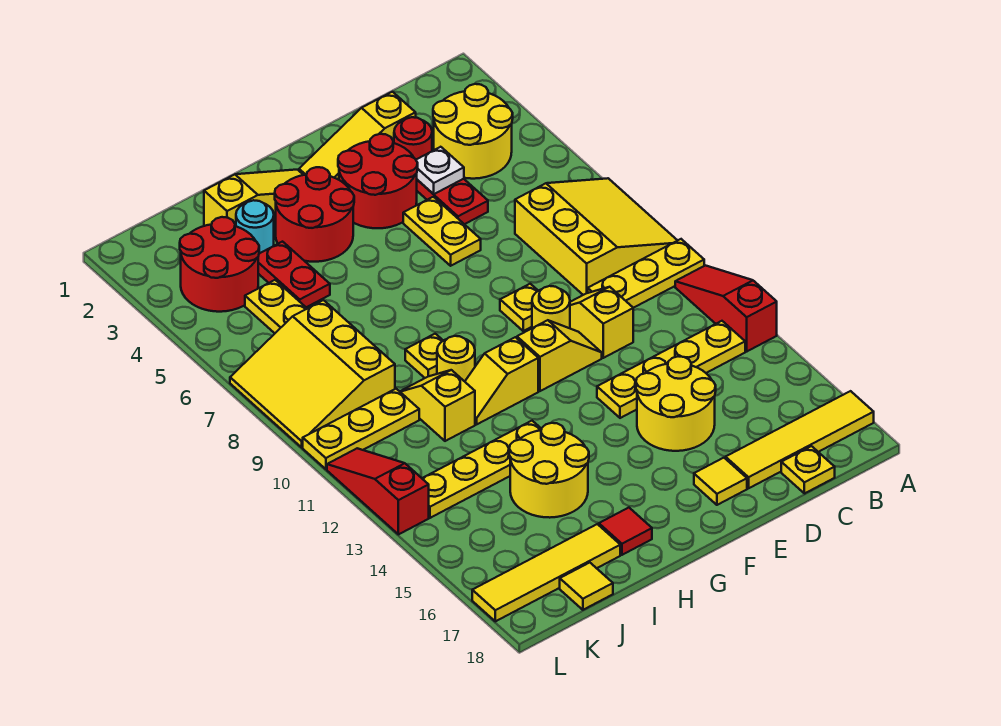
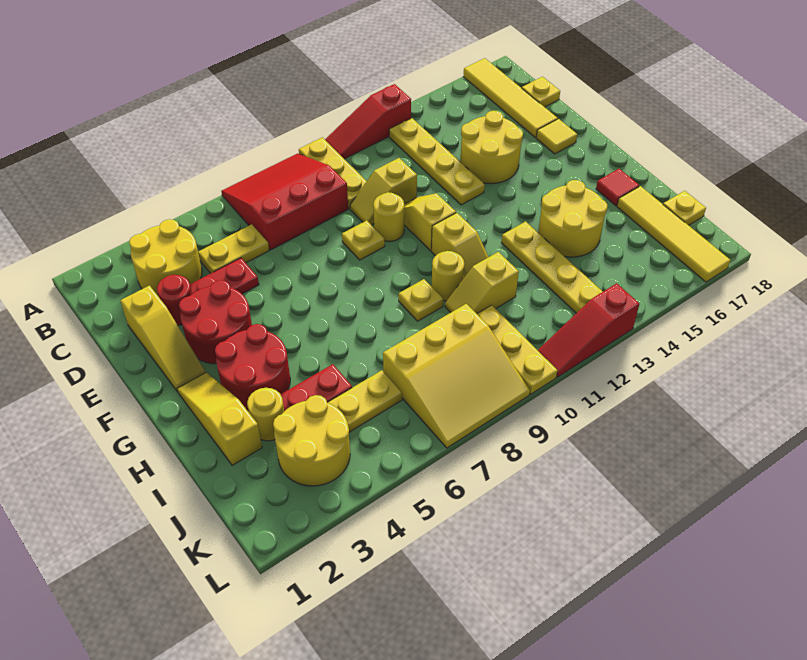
yellow 3x3 slope [515,178,678,295] -> red 3x3 slope [221,153,348,250]
white 1x1 plate [416,147,464,194] -> none
yellow 1x2 plate [403,197,481,266] -> yellow 1x2 plate moved to [198,224,269,273]
cyan 1x1 round brick [236,200,274,254] -> yellow 1x1 round brick [247,388,284,441]
red 2x2 round brick [180,217,259,312] -> yellow 2x2 round brick [273,395,350,486]
yellow 1x1 tile [560,563,613,610] -> yellow 1x1 plate [663,191,706,225]

